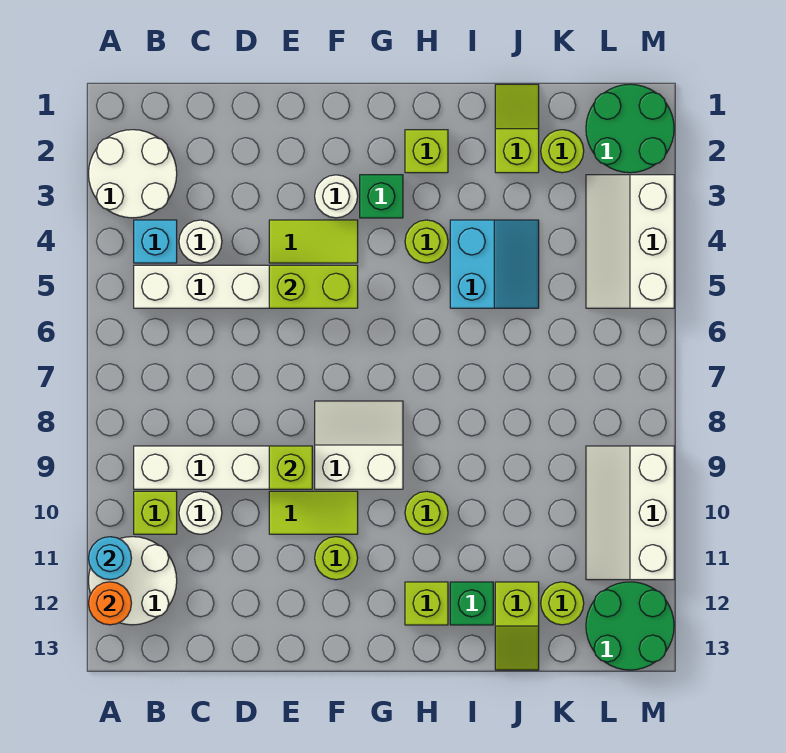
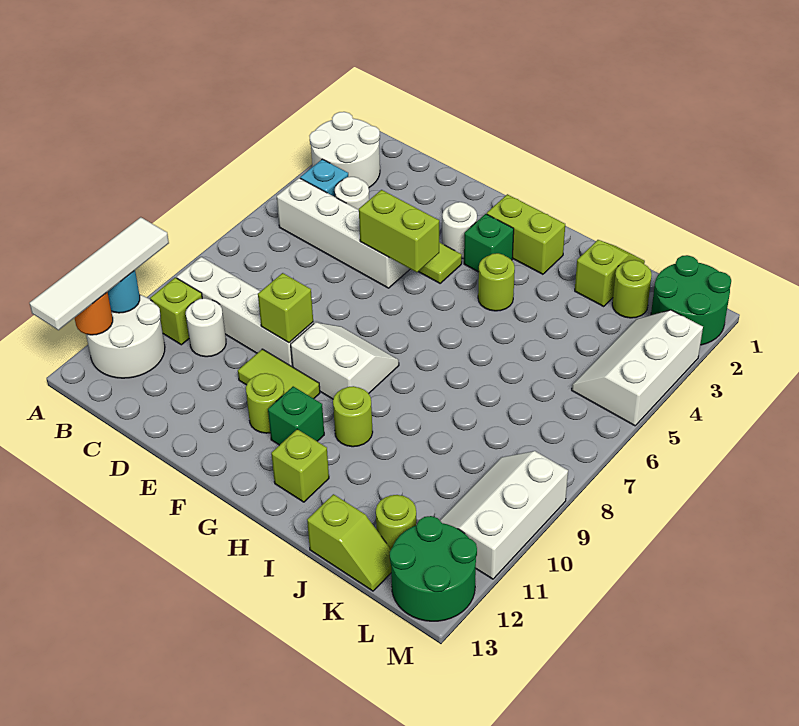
none -> white 1x4 tile [30,217,169,330]
lime 1x1 brick [405,130,448,173] -> lime 1x2 brick [487,194,565,274]
cyan 2x2 slope [450,220,539,308] -> none
green 1x1 brick [450,582,493,625] -> green 1x1 brick moved to [268,386,324,445]
lime 1x2 slope [495,582,539,670] -> lime 1x2 slope turned to [307,494,391,591]

